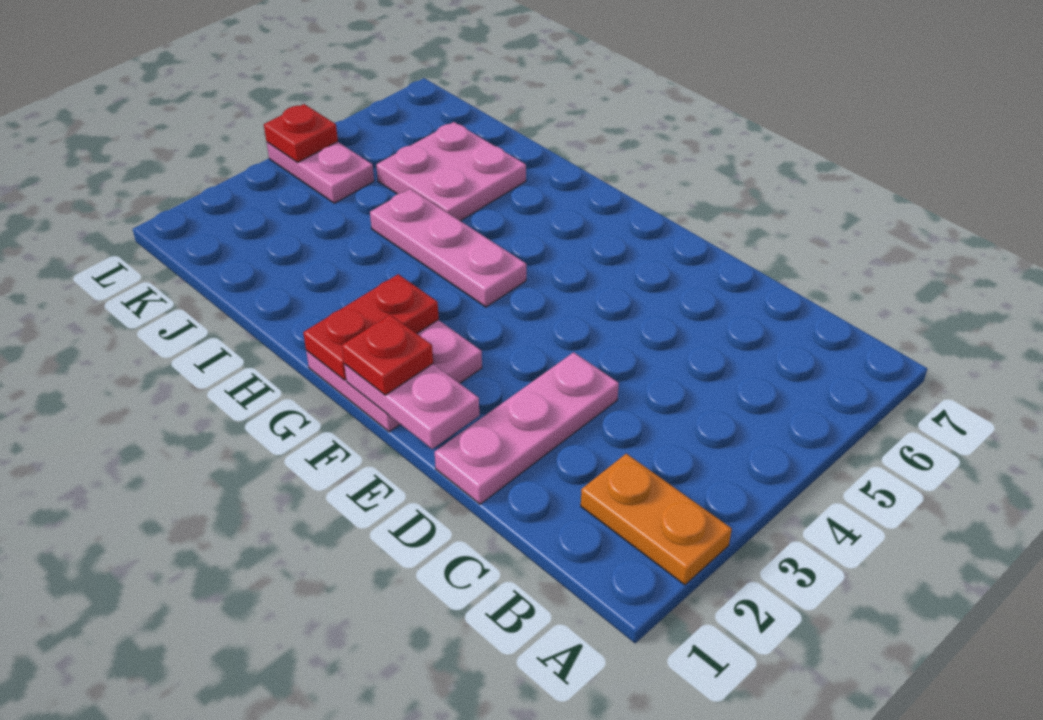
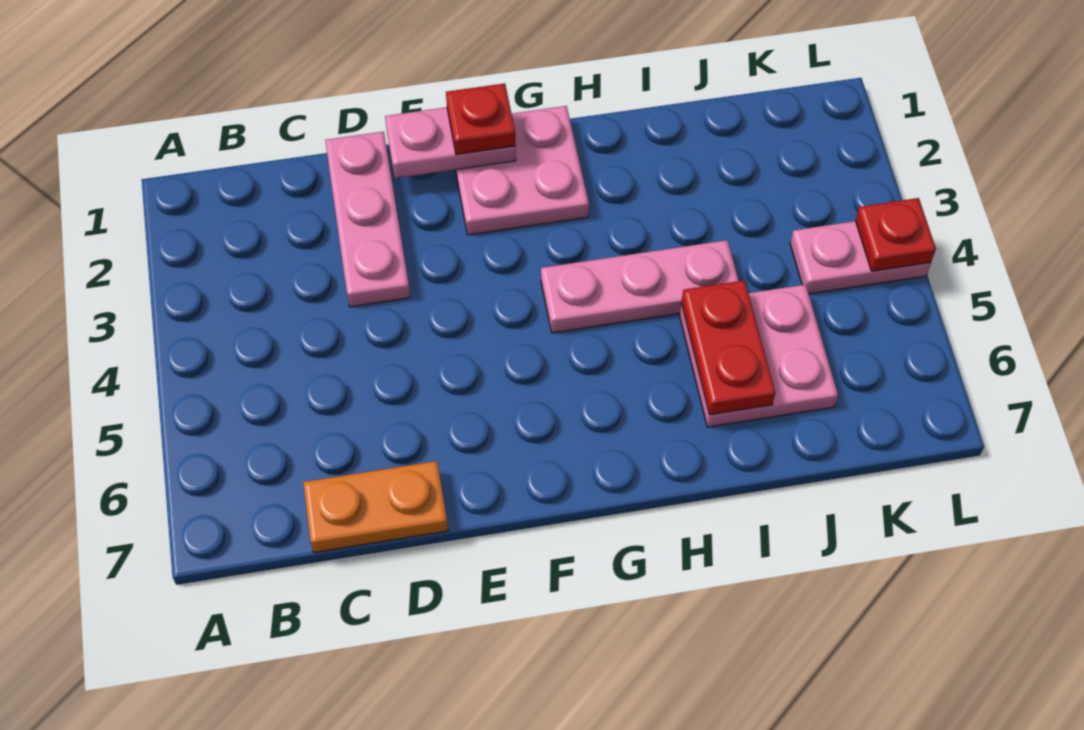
orange 1x2 plate [581,454,732,585] -> orange 1x2 plate moved to [303,461,448,553]
red 1x2 plate [303,274,439,380] -> red 1x2 plate moved to [682,280,775,415]

